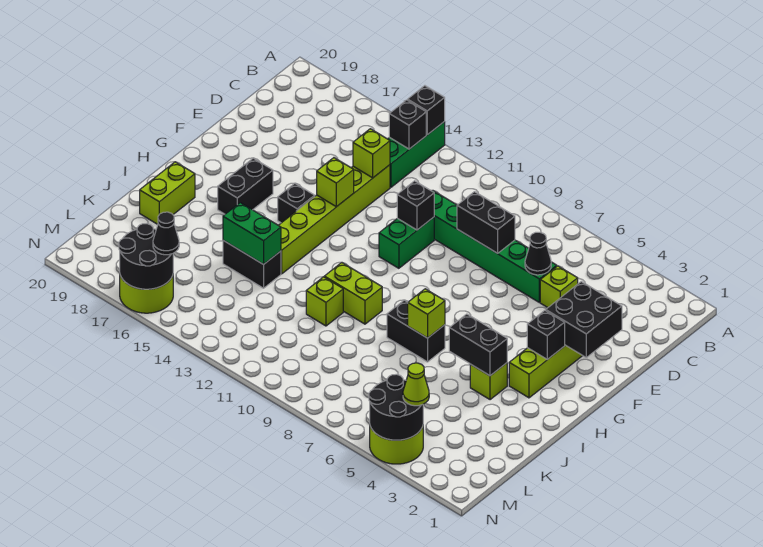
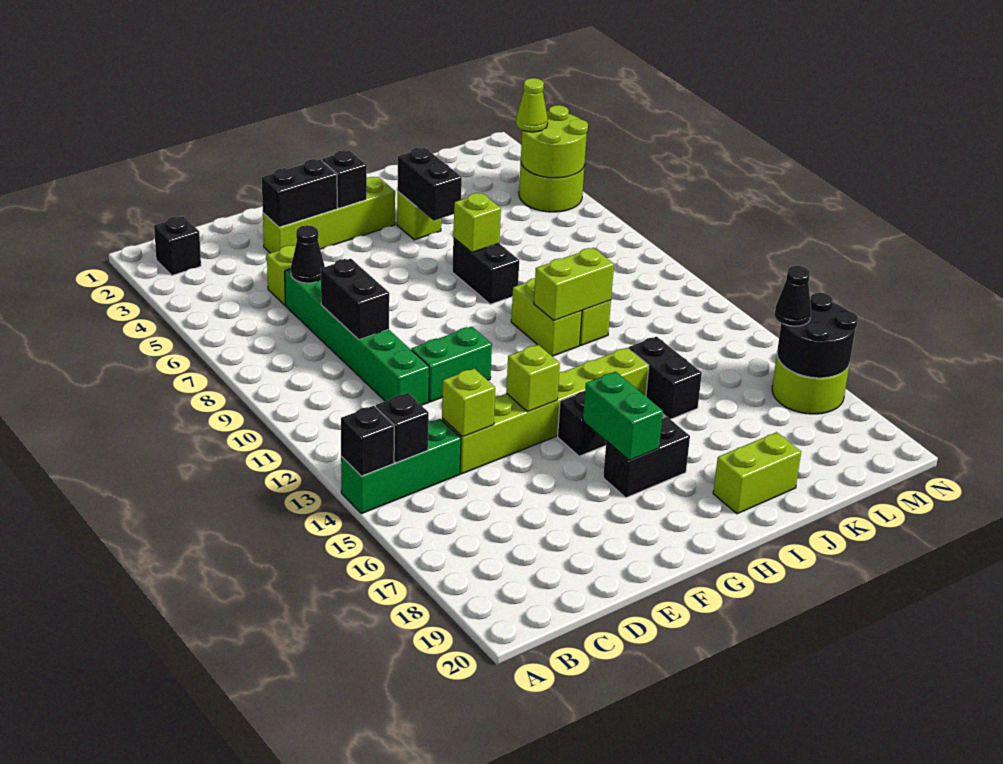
black 2x2 brick [546,282,622,357] -> black 1x2 brick [262,159,337,227]
black 1x1 brick [397,181,434,230] -> black 1x1 brick moved to [154,217,201,275]
none -> lime 1x2 brick [534,248,614,321]
green 1x2 brick [223,203,281,264] -> green 1x2 brick moved to [583,372,663,461]
black 2x2 round brick [369,374,423,440] -> lime 2x2 round brick [521,105,588,178]

